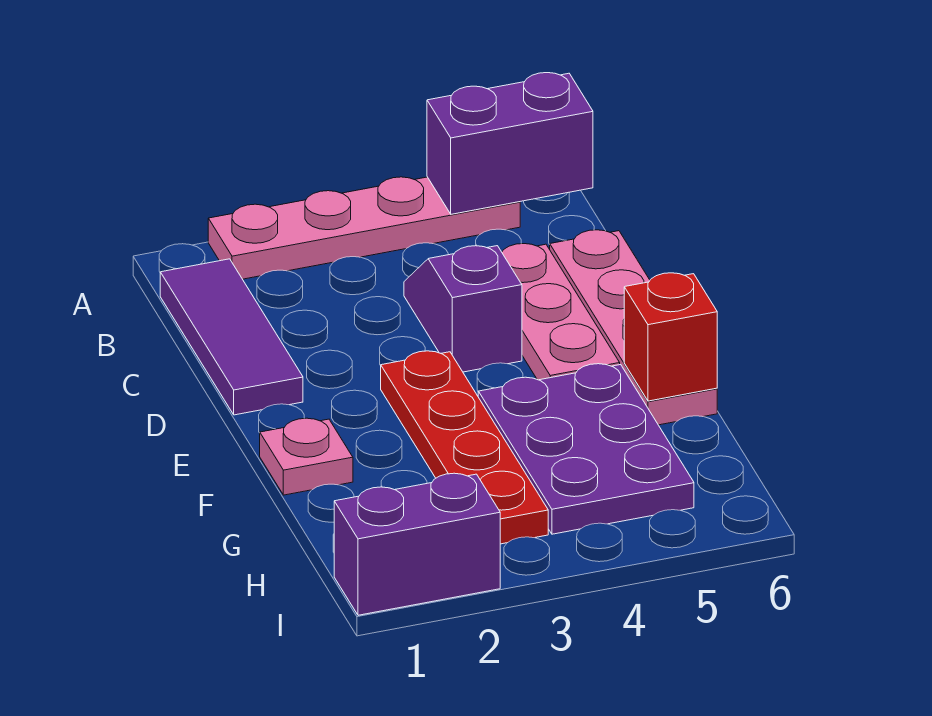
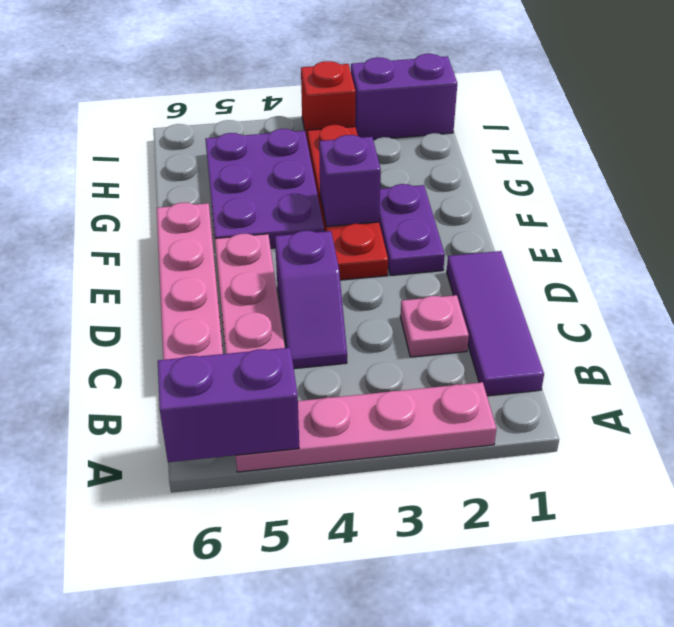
none -> purple 1x2 plate [379,184,445,275]
pink 1x1 plate [260,418,353,495] -> pink 1x1 plate moved to [400,295,469,357]
none -> purple 1x1 brick [319,135,381,226]
red 1x1 brick [624,273,717,401] -> red 1x1 brick moved to [301,61,356,143]

